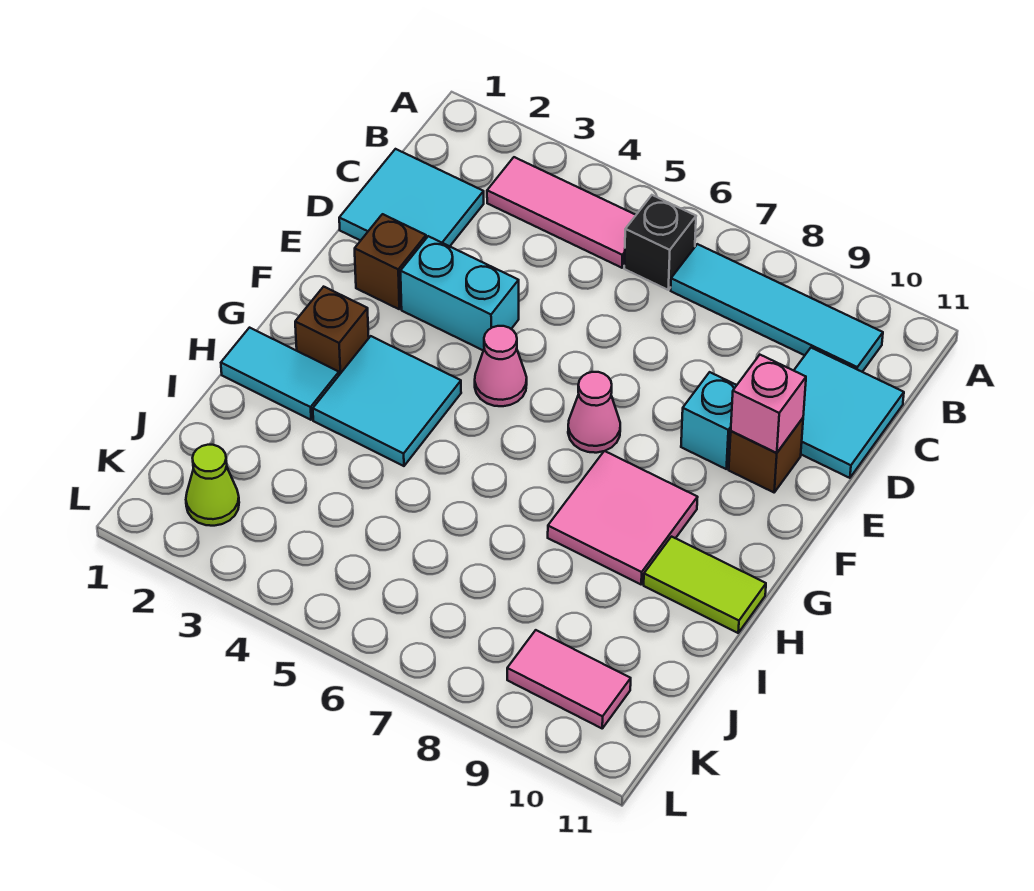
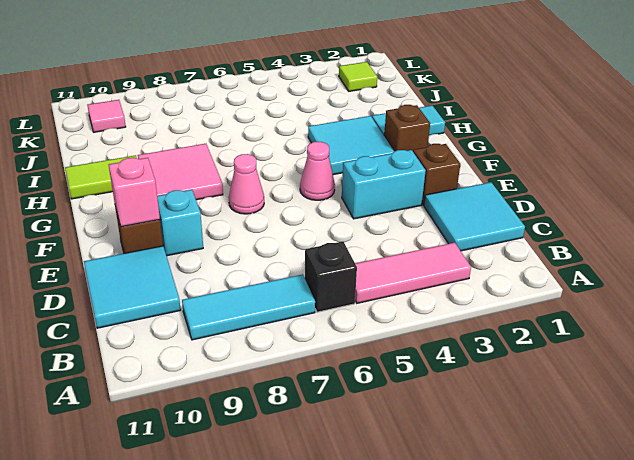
cyan 1x4 tile [671,244,883,372] -> cyan 1x3 tile [182,274,315,340]
lime 1x1 cone [186,445,239,526] -> lime 1x1 tile [339,62,377,91]
pink 1x2 tile [507,630,631,728] -> pink 1x1 tile [87,100,126,132]

